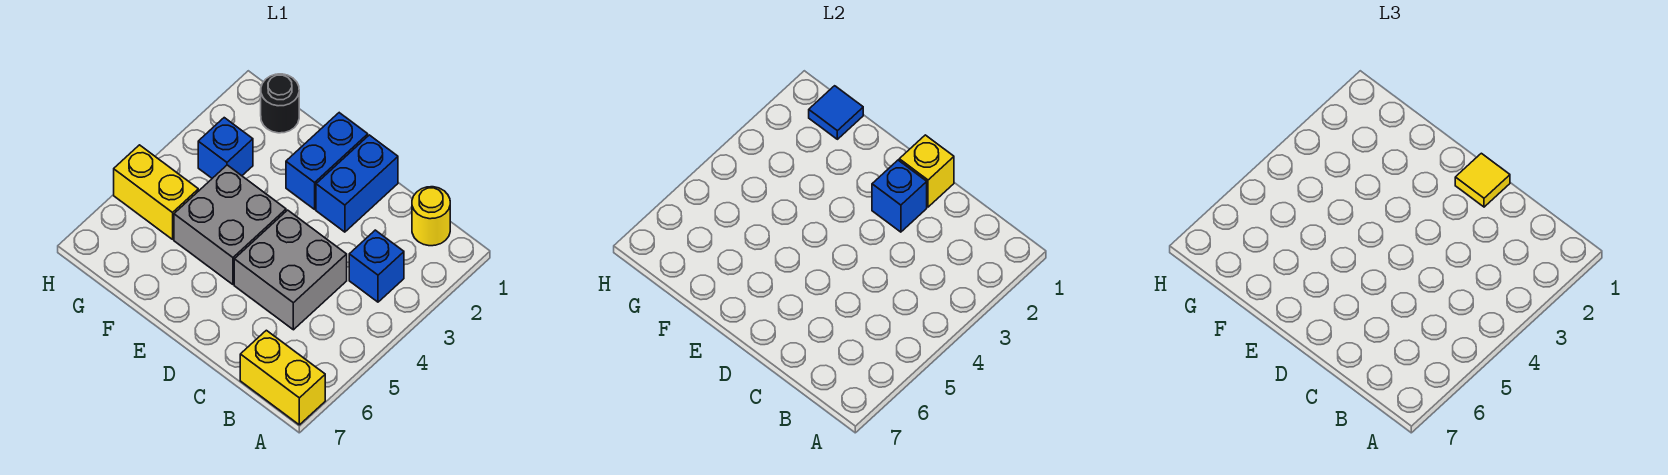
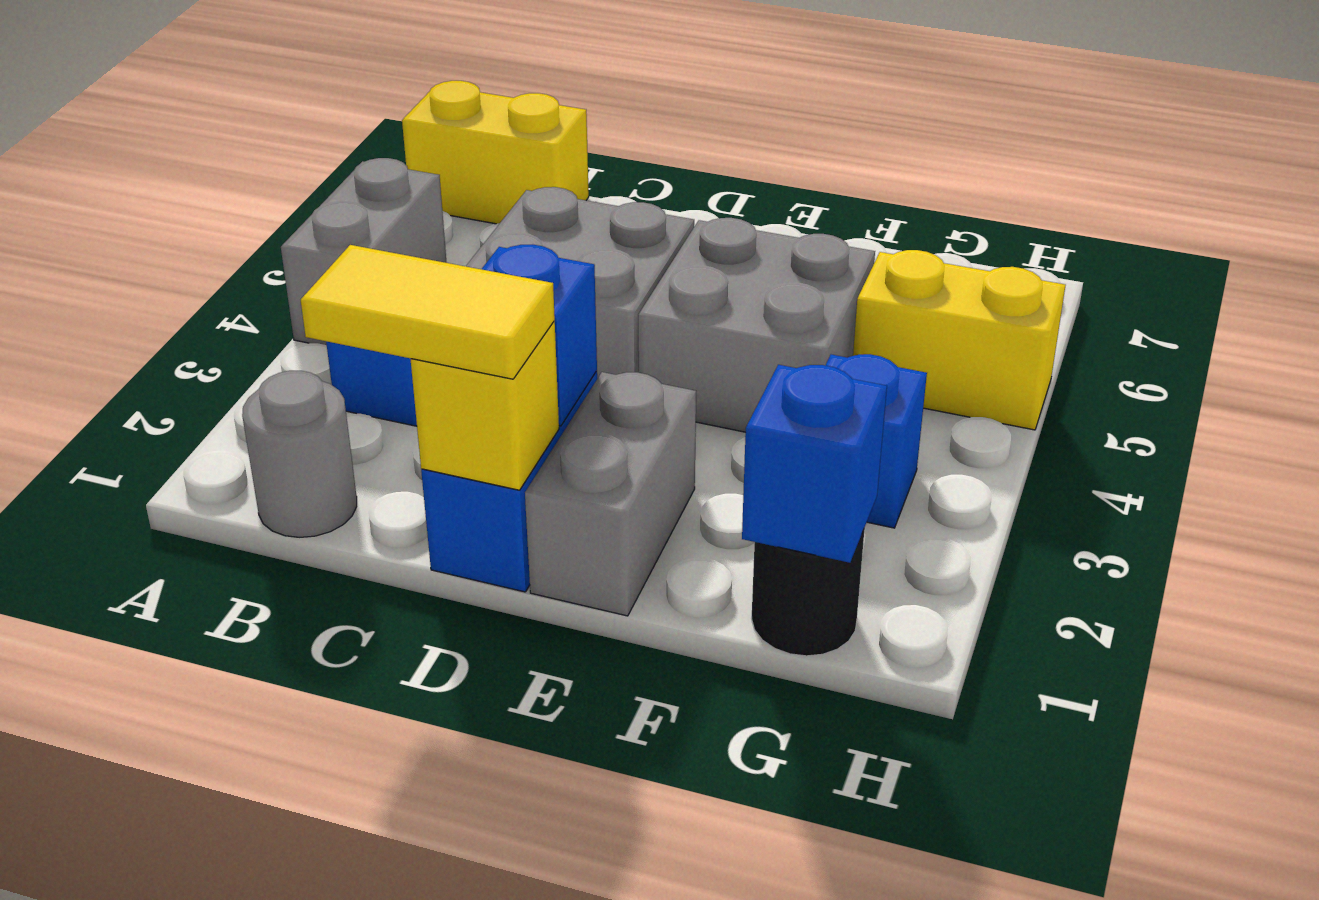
none -> grey 1x2 brick [281,158,447,345]
yellow 1x1 round brick [412,187,450,246] -> grey 1x1 round brick [242,371,357,537]
yellow 1x1 tile [1455,153,1510,207] -> yellow 1x2 tile [301,245,555,379]
blue 1x2 brick [286,113,368,209] -> grey 1x2 brick [525,372,696,616]
blue 1x1 tile [809,86,863,139] -> blue 1x1 brick [742,365,887,563]

